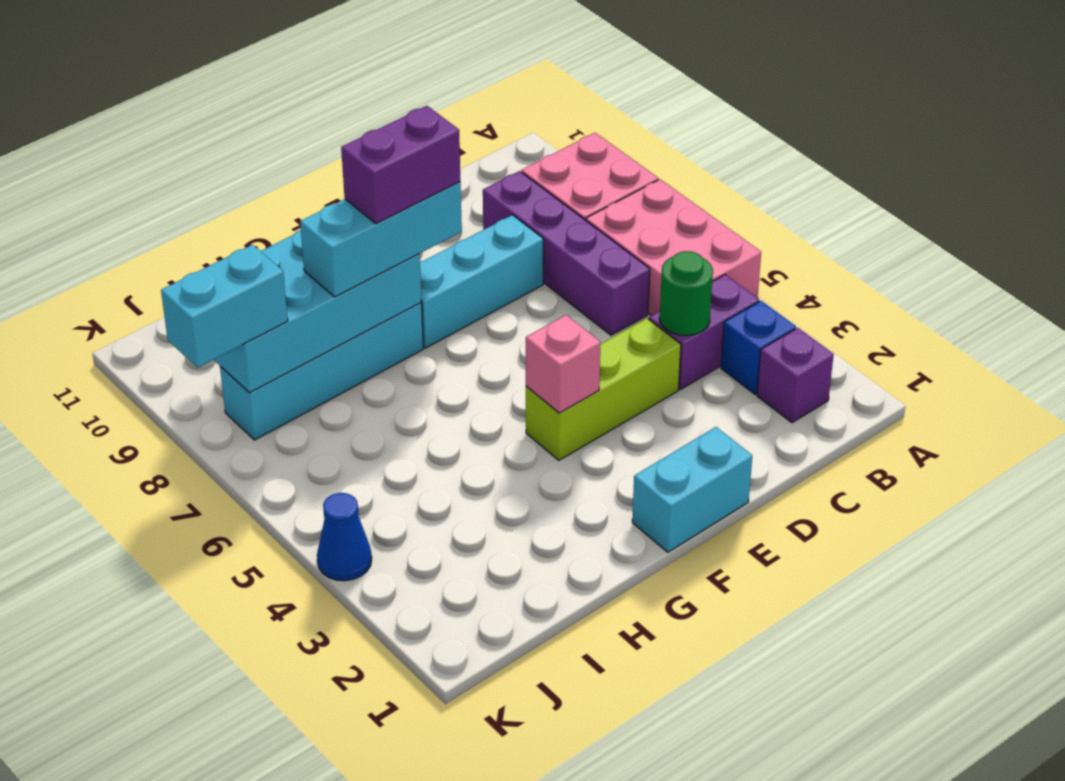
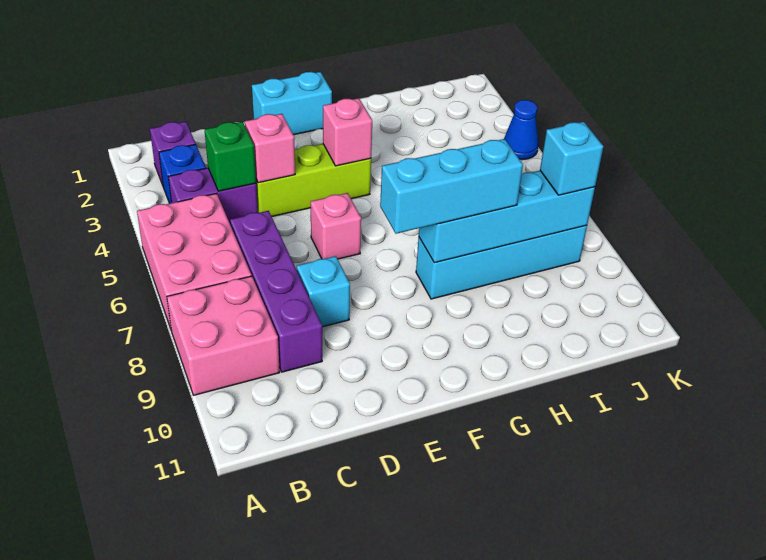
green 1x1 round brick [659,251,713,336] -> green 1x1 brick [205,122,256,191]
none -> pink 1x1 brick [245,114,295,183]
cyan 1x3 brick [420,215,543,348] -> cyan 1x1 brick [297,256,350,327]
none -> pink 1x1 brick [311,193,361,259]
purple 1x2 brick [341,106,460,224] -> none
cyan 2x4 brick [214,230,421,393] -> cyan 1x4 brick [419,171,595,263]
cyan 1x2 brick [161,245,288,368] -> cyan 1x1 brick [540,122,603,195]

